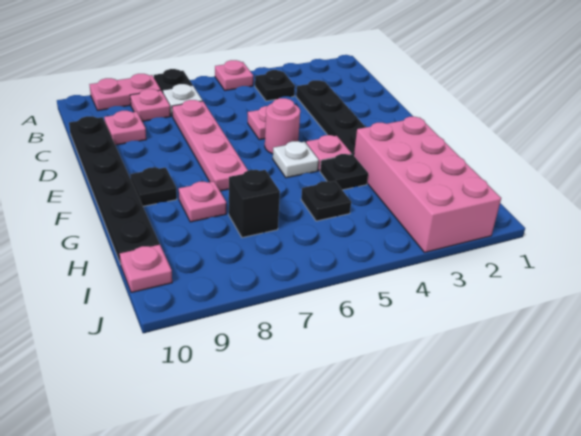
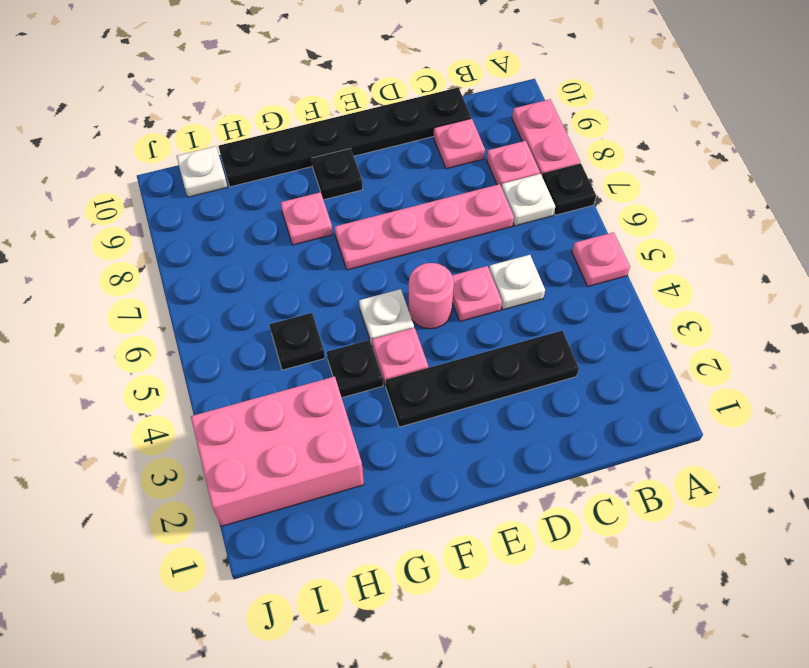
black 1x1 plate [255,70,295,101] -> none
none -> white 1x1 plate [489,255,545,310]
pink 2x4 brick [354,117,501,252] -> pink 2x3 brick [191,376,364,526]
black 1x1 brick [229,170,280,238] -> none
pink 1x1 plate [120,245,172,293] -> white 1x1 plate [177,146,227,197]

